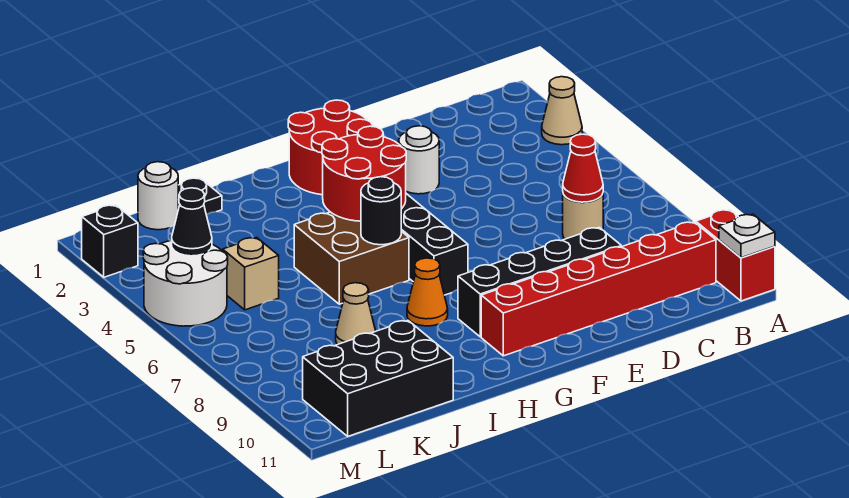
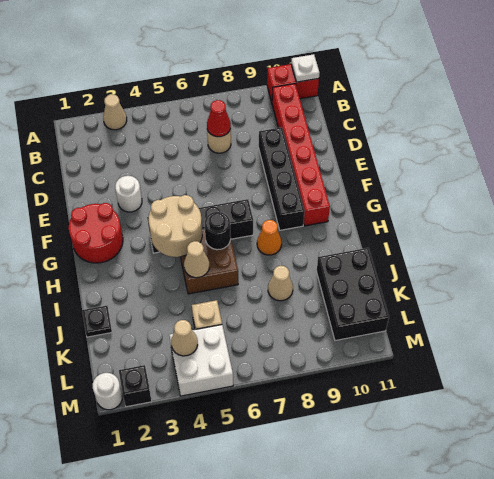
red 2x2 round brick [322,126,406,221] -> tan 2x2 round brick [148,195,202,257]
none -> tan 1x1 cone [184,241,209,278]
white 1x1 round brick [138,162,178,230] -> white 1x1 round brick moved to [93,373,122,410]
white 2x2 round brick [143,240,228,326] -> white 2x2 brick [169,325,233,396]
black 1x1 cone [172,188,212,256] -> tan 1x1 cone [171,320,198,356]

